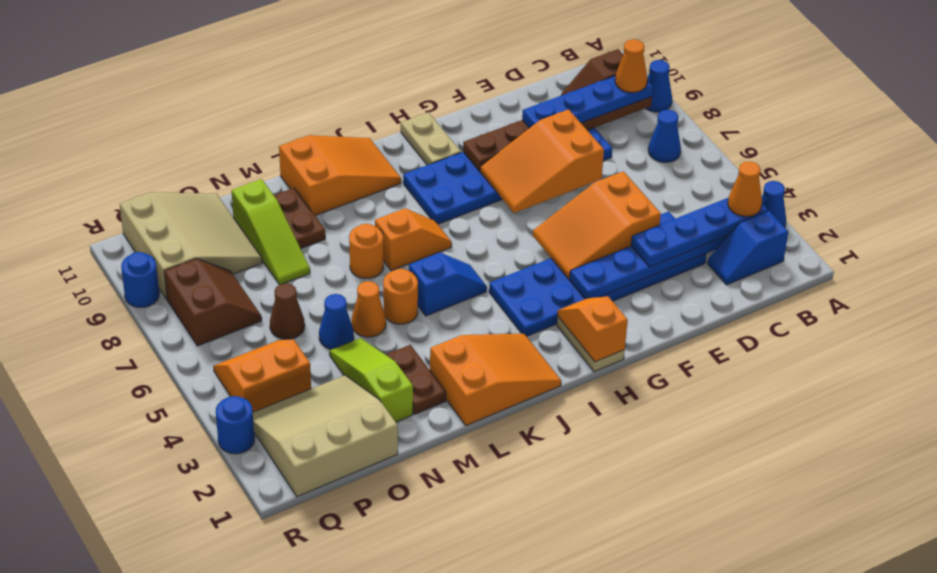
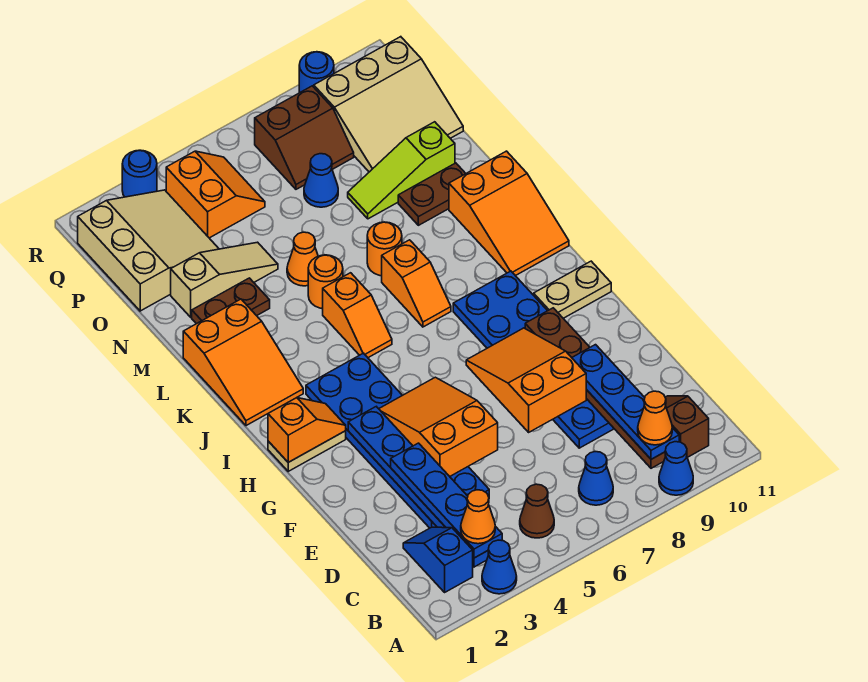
blue 1x2 slope [409,253,487,316] -> orange 1x2 slope [323,273,392,358]
lime 1x3 slope [330,338,413,422] -> tan 1x3 slope [171,242,278,317]
blue 1x1 cone [319,294,354,349] -> blue 1x1 cone moved to [304,154,338,207]
brown 1x1 cone [270,283,305,339] -> brown 1x1 cone moved to [520,484,554,538]

